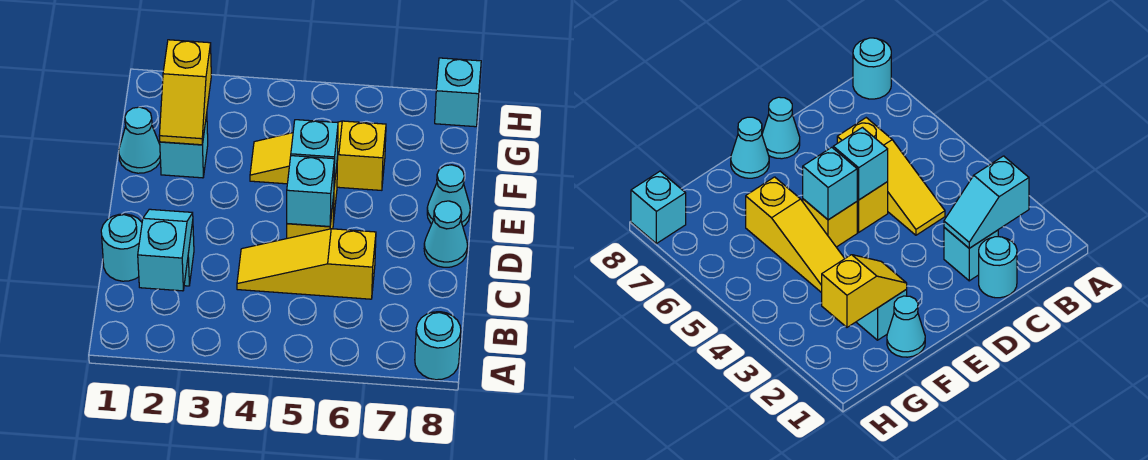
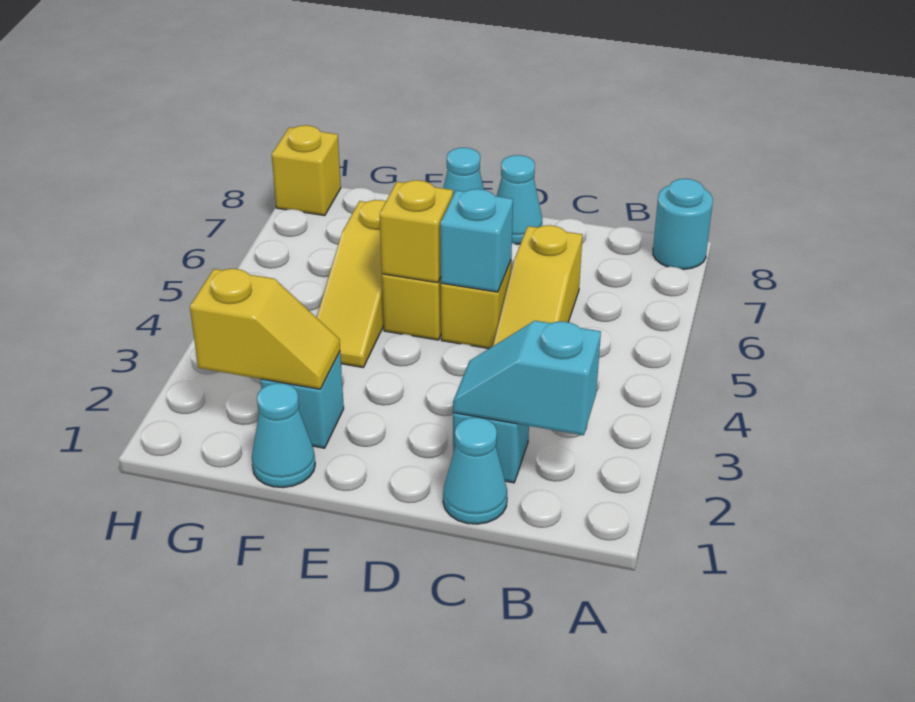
cyan 1x1 round brick [101,214,142,281] -> cyan 1x1 cone [443,417,507,524]
cyan 1x1 brick [291,120,338,186] -> yellow 1x1 brick [380,180,453,283]
cyan 1x1 brick [435,58,481,127] -> yellow 1x1 brick [272,125,341,216]

